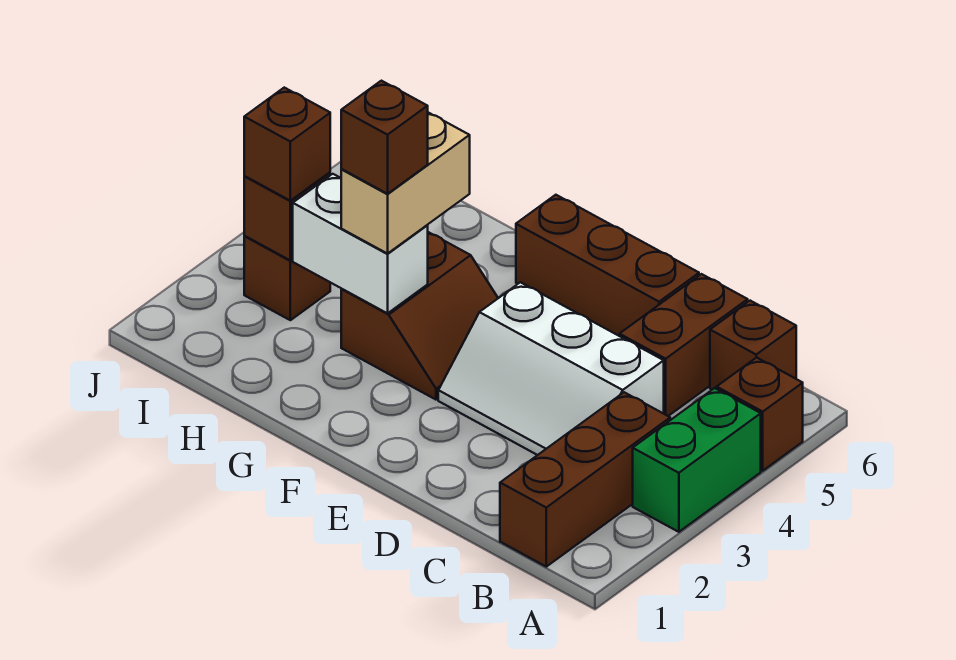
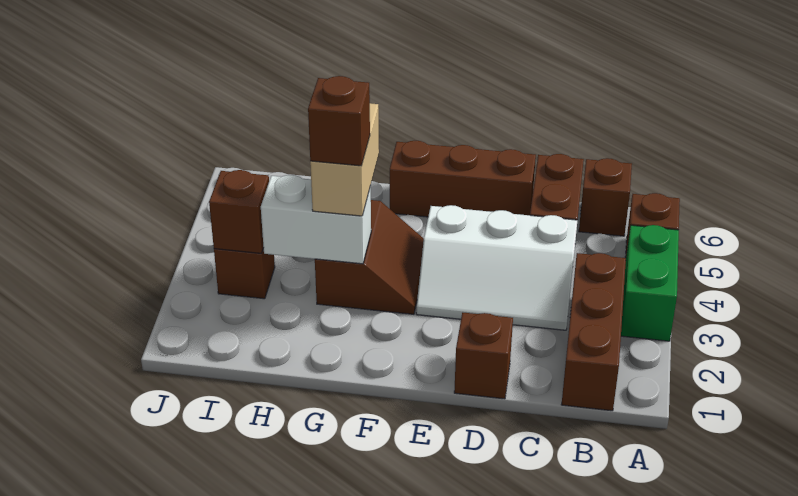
brown 1x1 brick [244,88,330,201] -> brown 1x1 brick moved to [454,313,513,399]

